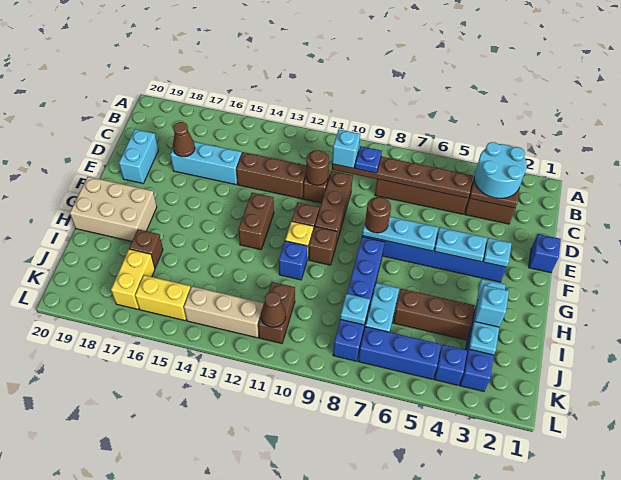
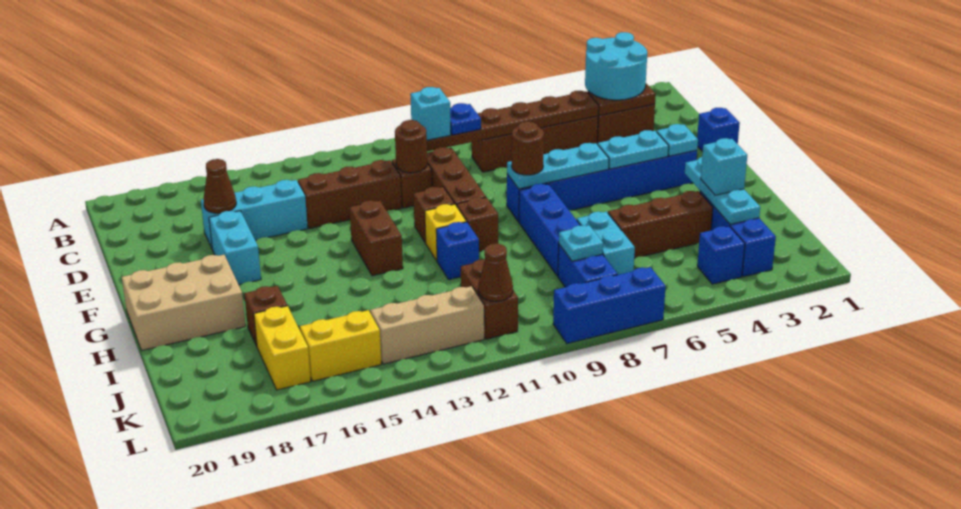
cyan 1x2 brick [119,129,158,183] -> cyan 1x2 brick moved to [209,211,261,285]
blue 1x3 brick [358,327,441,379] -> blue 1x3 brick moved to [553,267,666,344]

